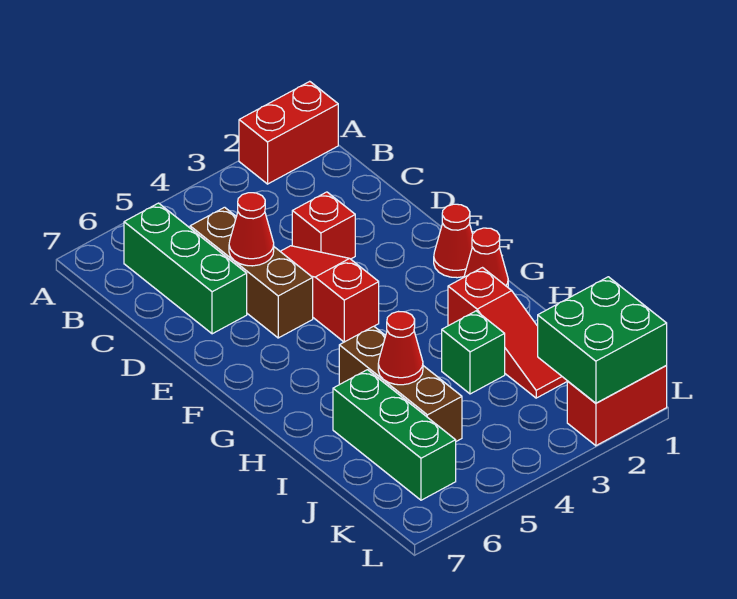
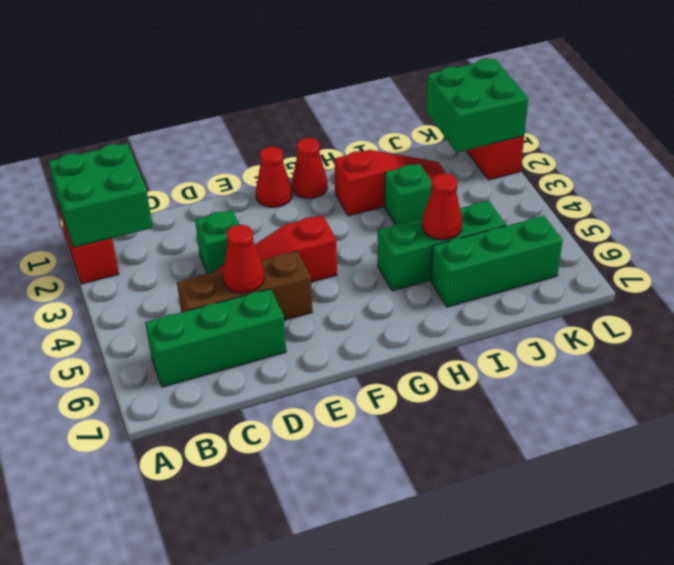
none -> green 2x2 brick [49,143,153,248]
red 1x1 brick [292,192,355,259] -> green 1x1 brick [195,210,240,274]
brown 1x3 brick [339,326,462,441] -> green 1x3 brick [378,201,506,291]

